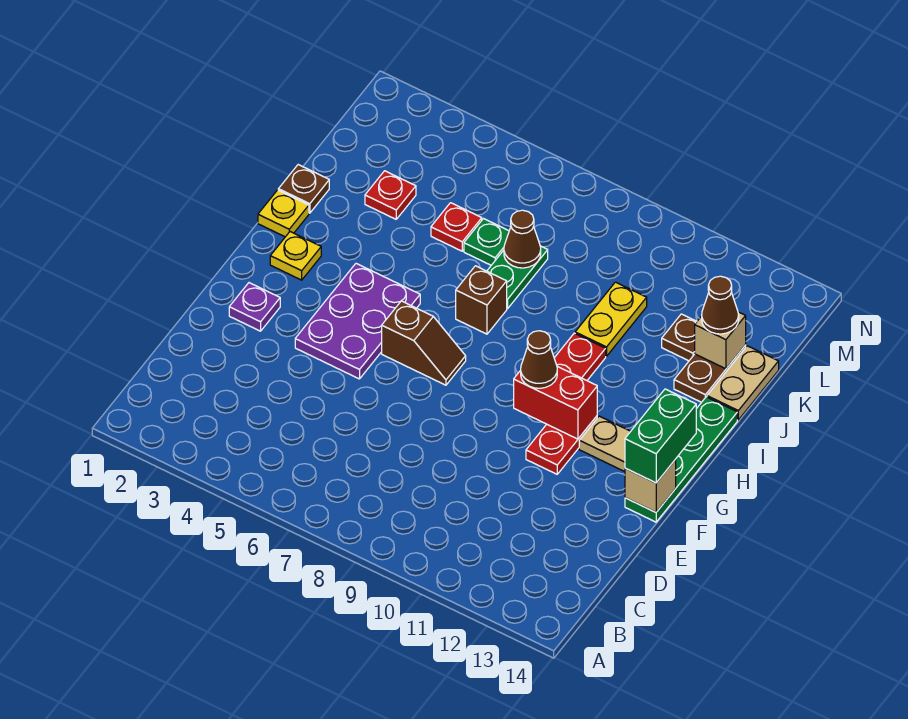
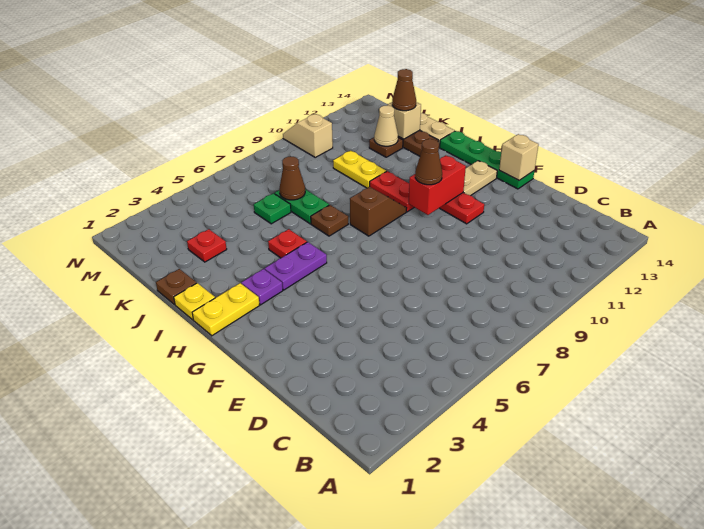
purple 1x1 plate [229,283,280,331] -> purple 1x1 plate moved to [241,269,283,305]
purple 2x3 plate [295,264,420,379] -> purple 1x2 plate [265,242,327,290]
green 1x2 brick [625,389,696,483] -> none
brown 1x2 slope [382,301,466,385] -> brown 1x2 slope moved to [350,187,406,236]
yellow 1x1 plate [270,232,321,280] -> yellow 1x2 plate [192,283,260,336]
brown 1x1 brick [456,266,507,334] -> brown 1x1 plate [311,205,348,236]
red 1x1 plate [431,203,482,251] -> red 1x1 plate moved to [268,229,307,258]
none -> tan 1x1 cone [374,106,398,146]
none -> tan 1x2 slope [283,114,333,157]

